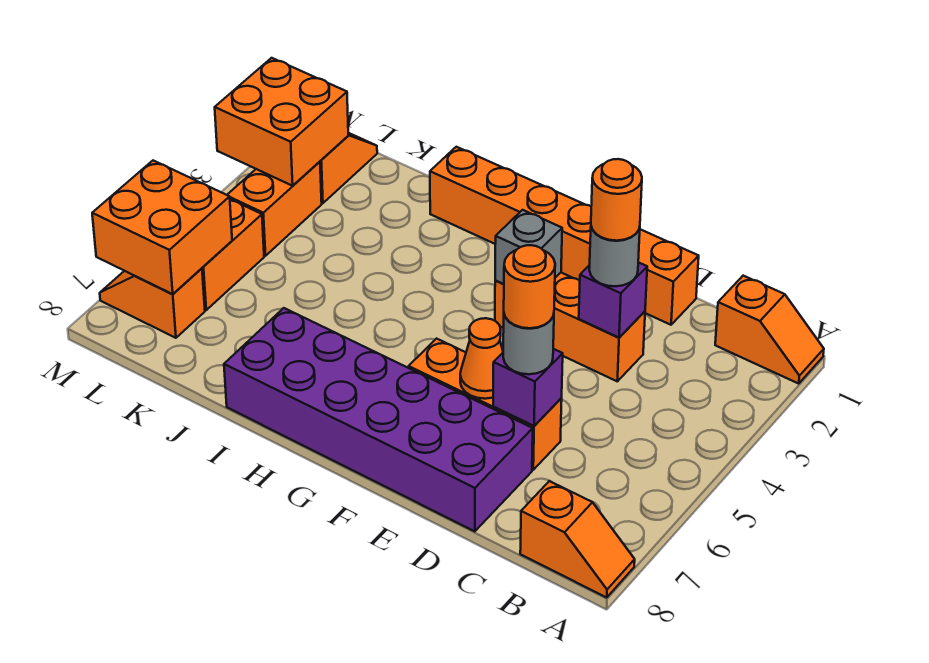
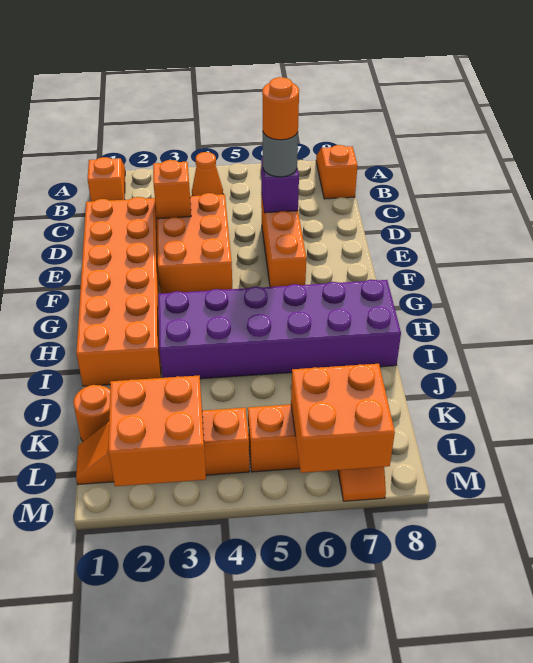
orange 1x6 brick [430,147,699,325] -> orange 2x6 brick [76,197,161,386]
orange 1x3 brick [495,273,645,381] -> orange 2x3 brick [157,193,232,294]
purple 1x1 brick [579,262,647,338] -> orange 1x1 brick [153,160,191,219]
grey 1x1 round brick [589,227,640,286] -> none
orange 1x1 round brick [591,159,642,241] -> orange 1x1 round brick moved to [73,385,110,441]
purple 2x6 brick [224,308,533,531] -> purple 2x6 brick turned to [158,280,401,379]
orange 1x1 cone [460,318,503,399] -> orange 1x1 cone moved to [192,152,223,196]
grey 1x1 brick [495,210,562,284] -> none

